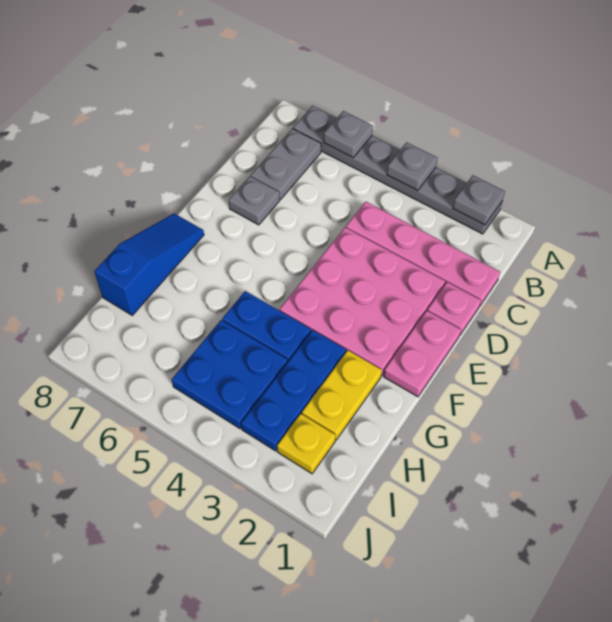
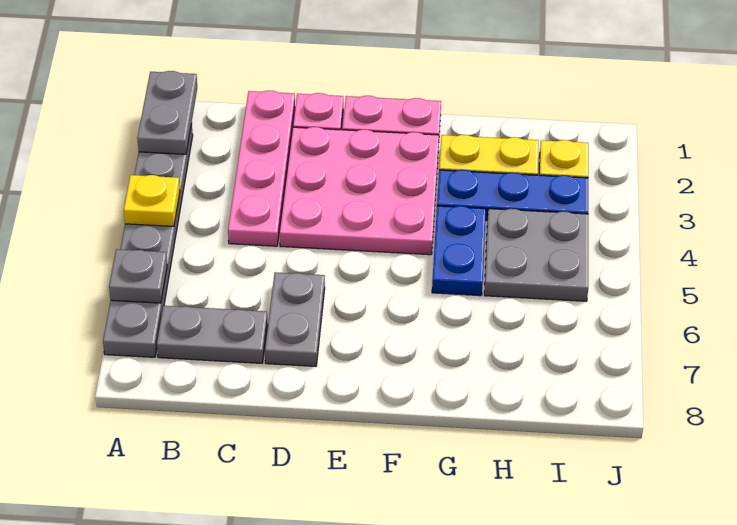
grey 1x1 plate [453,175,505,225] -> grey 1x2 plate [137,71,197,154]
grey 1x1 plate [387,142,438,191] -> yellow 1x1 plate [124,175,180,227]
grey 1x1 plate [229,176,280,225] -> grey 1x2 plate [265,272,325,366]
blue 1x3 slope [94,214,204,315] -> none
blue 2x2 plate [172,320,288,429] -> grey 2x2 plate [484,209,588,301]

